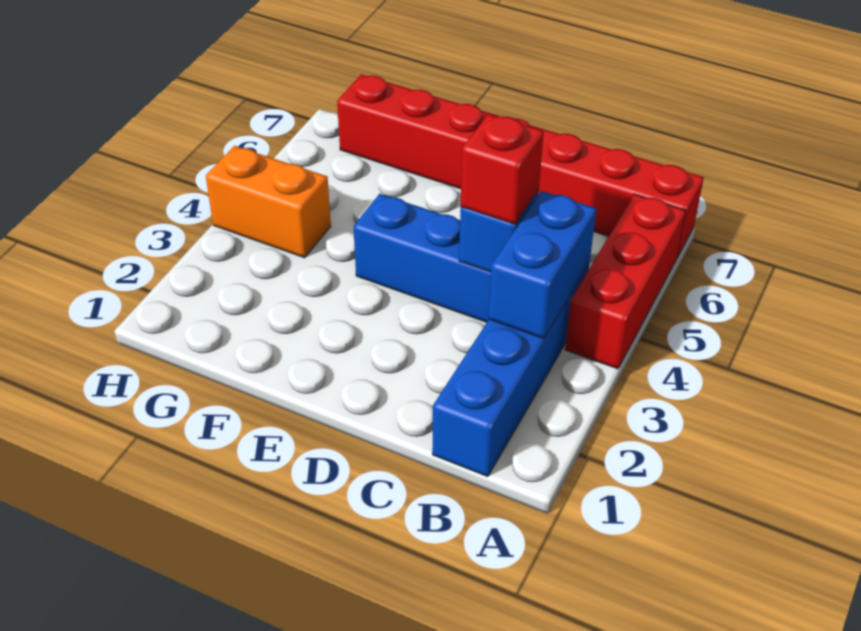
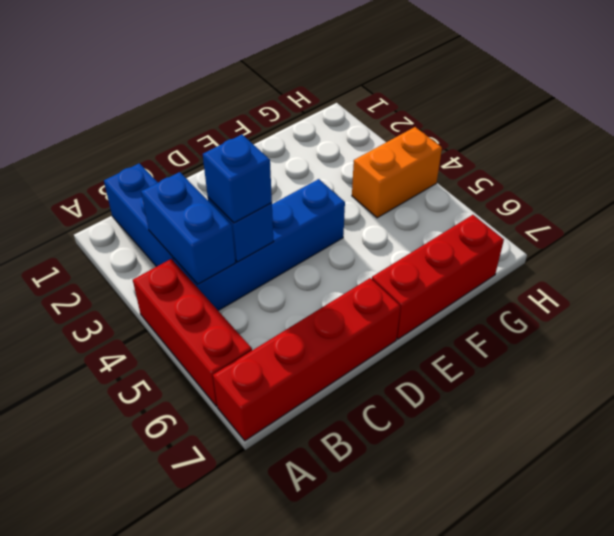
red 1x1 brick [461,114,544,224] -> blue 1x1 brick [203,135,272,223]

